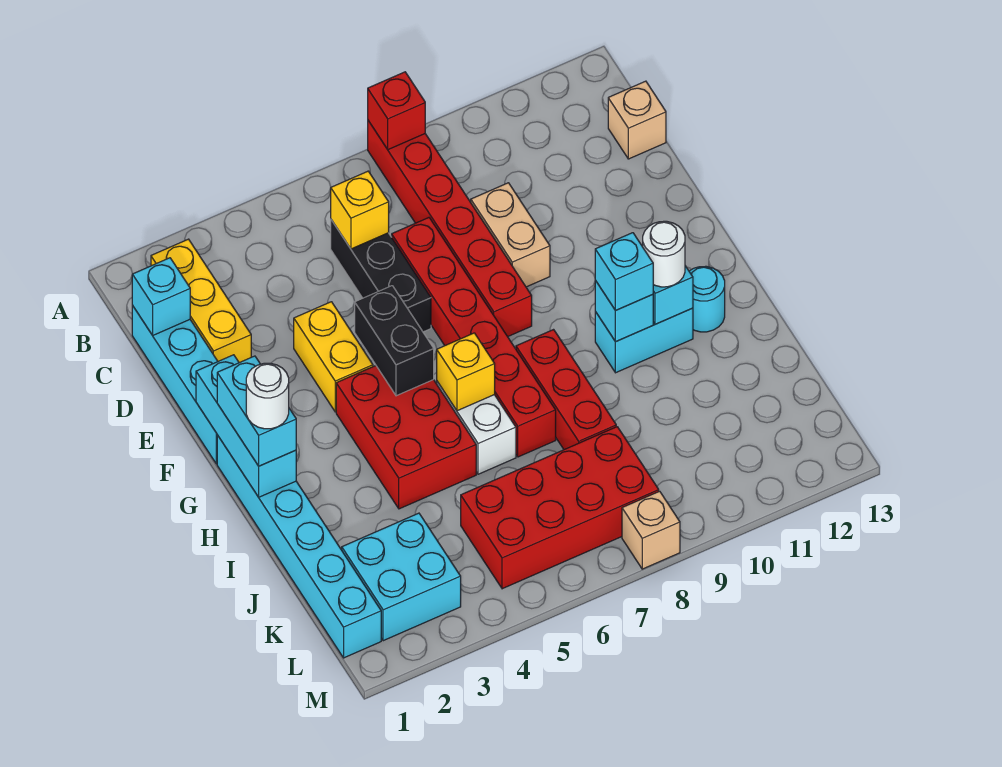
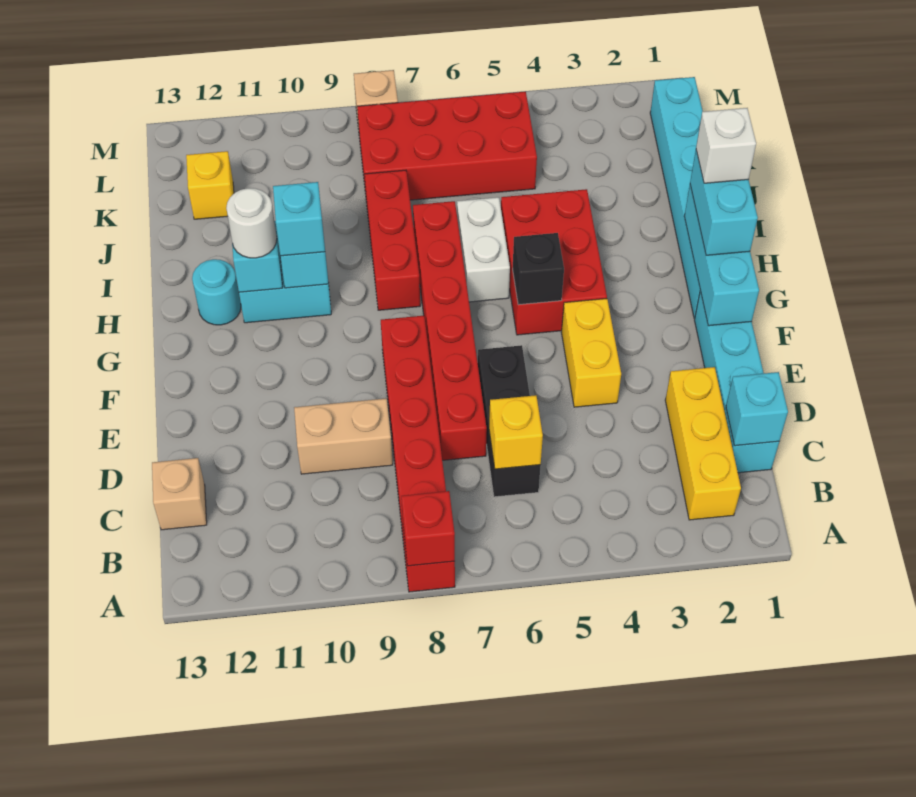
tan 1x2 brick [471,183,550,287] -> tan 1x2 brick turned to [294,398,393,474]
black 1x2 brick [355,286,434,396] -> black 1x1 brick [513,233,564,305]
white 1x1 round brick [246,363,289,429] -> white 1x1 brick [696,108,756,183]
yellow 1x1 brick [437,333,495,411] -> yellow 1x1 brick moved to [186,151,234,219]
cyan 2x2 brick [342,513,461,641] -> none

